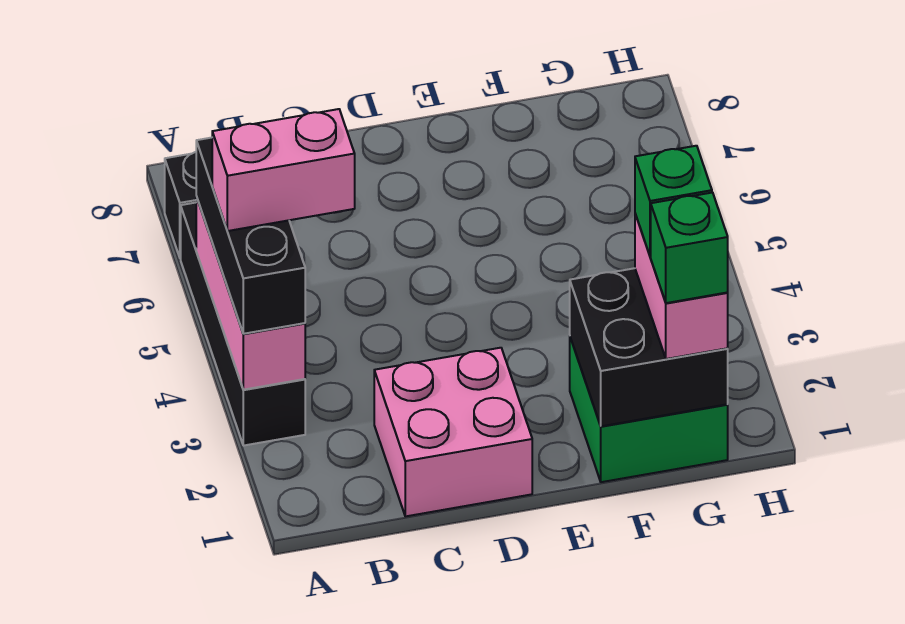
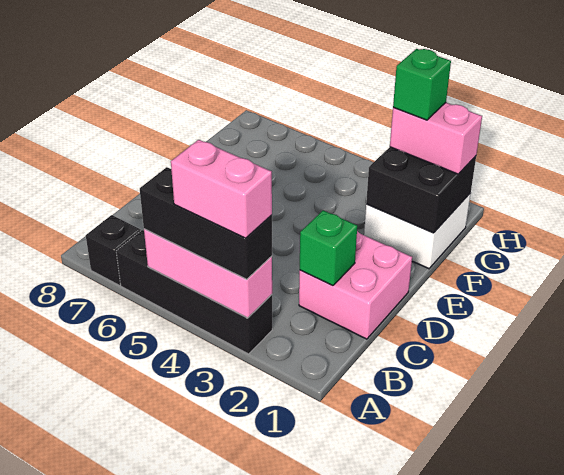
pink 1x2 brick [212,109,355,231] -> pink 1x2 brick turned to [171,140,272,238]
green 2x2 brick [570,338,728,482] -> white 2x2 brick [364,193,471,269]
green 1x1 brick [651,193,728,303] -> green 1x1 brick moved to [300,210,357,285]

